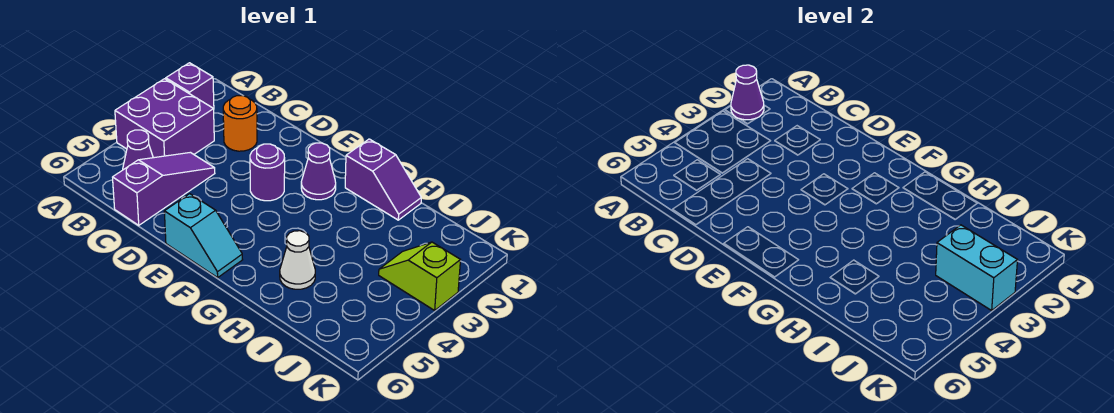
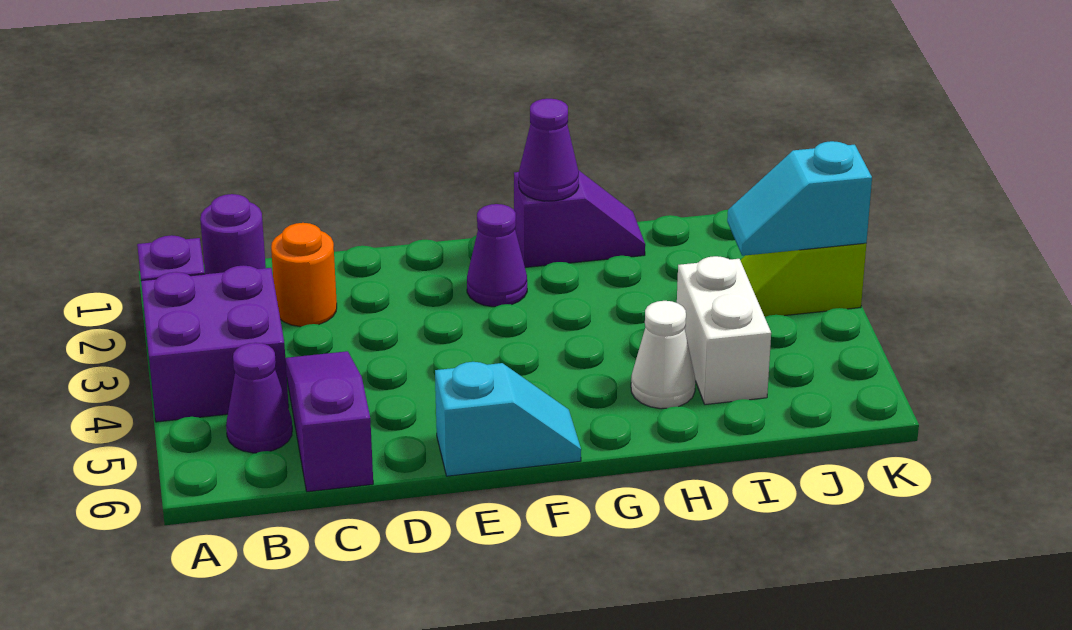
purple 1x1 cone [731,65,764,120] -> purple 1x1 cone moved to [519,99,579,201]
purple 1x1 round brick [250,144,285,201] -> purple 1x1 round brick moved to [200,194,266,274]
none -> white 1x2 brick [677,256,771,405]
cyan 1x2 brick [936,225,1017,310] -> cyan 1x2 slope [727,141,872,256]

